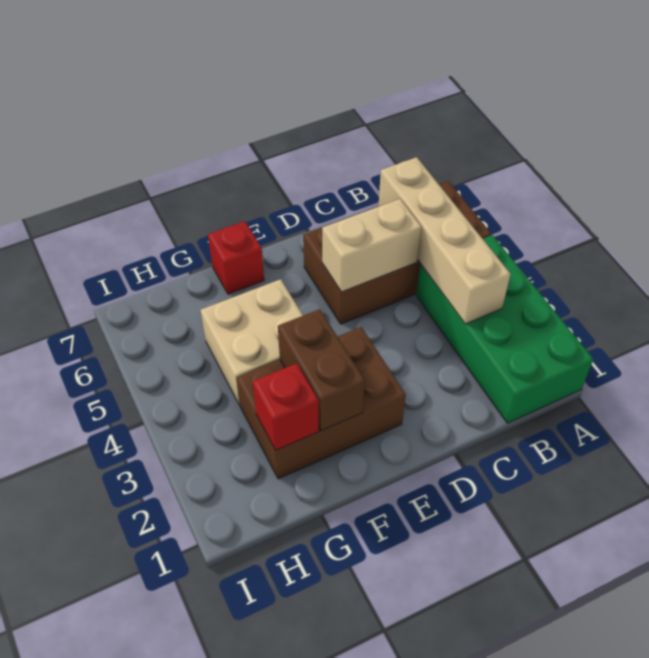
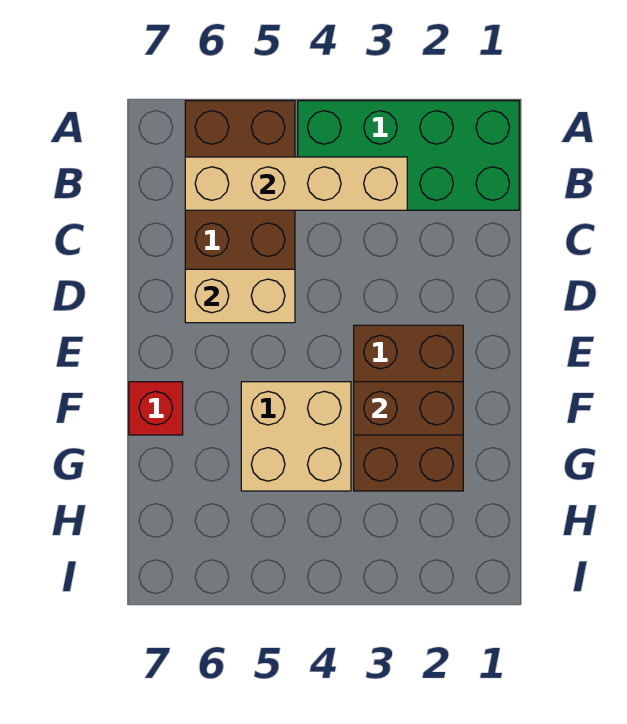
tan 1x2 brick [322,199,422,292] -> tan 1x2 brick turned to [185,269,295,323]
red 1x1 brick [253,363,319,450] -> none

